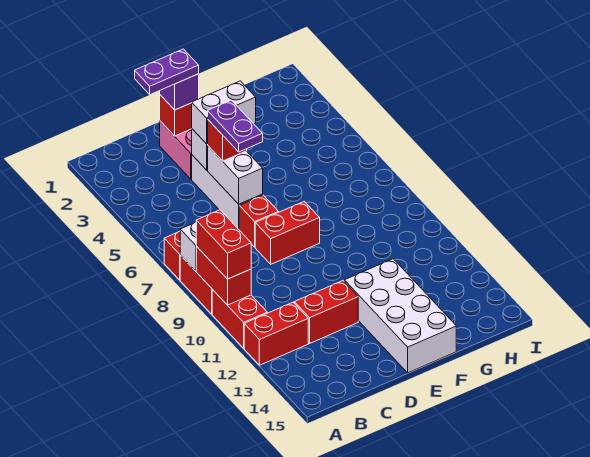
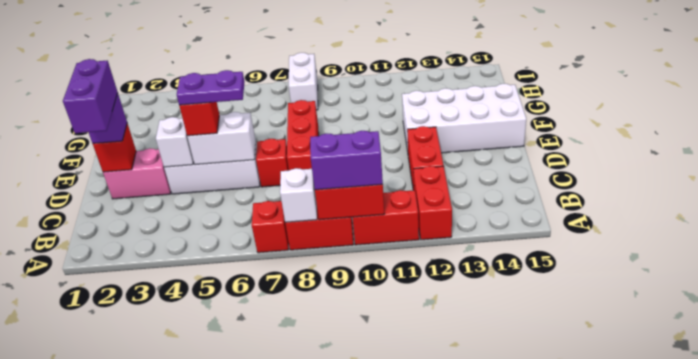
red 1x2 brick [196,210,251,279] -> purple 1x2 brick [310,131,383,190]
purple 1x2 plate [135,49,199,95] -> purple 1x2 brick [63,59,118,133]
white 1x2 brick [192,81,256,144] -> white 1x2 brick moved to [289,53,318,110]
red 1x2 brick [255,201,320,264] -> red 1x3 brick [287,100,319,170]

